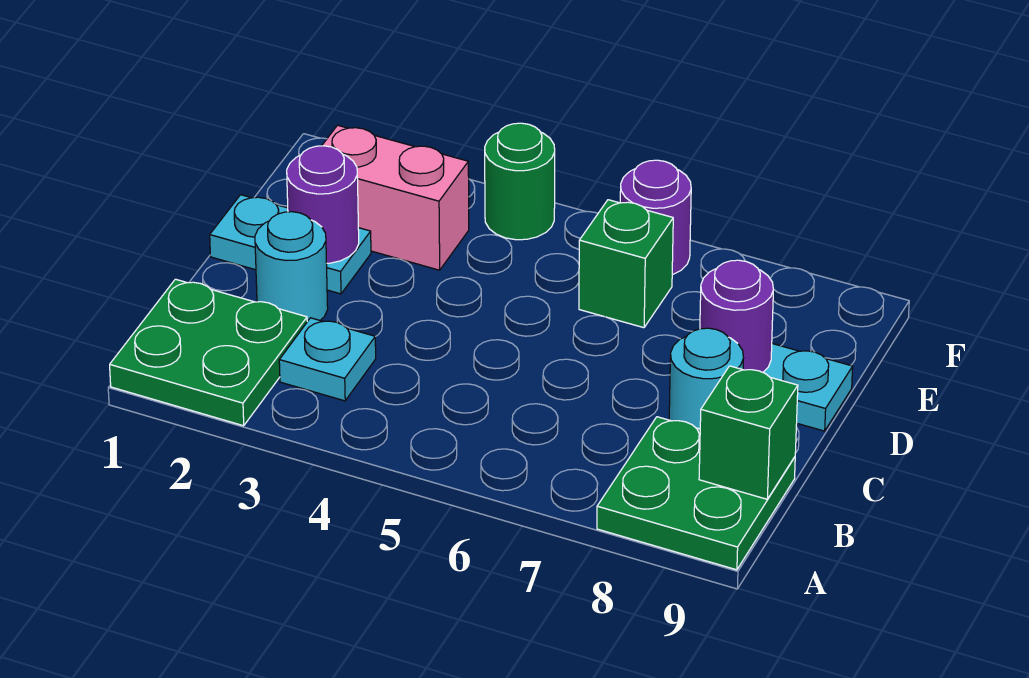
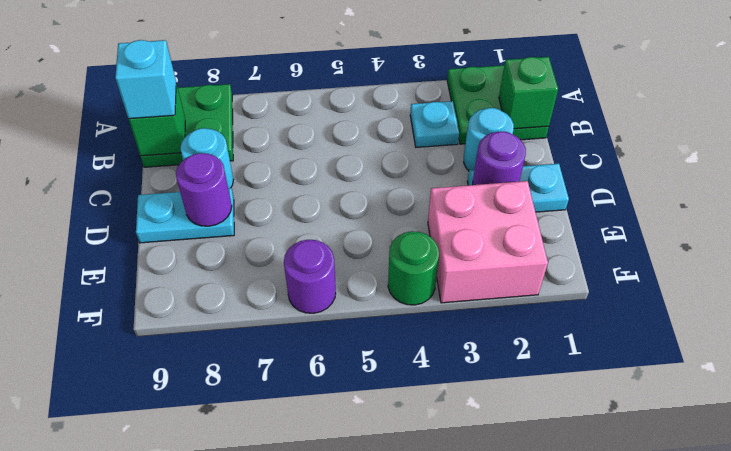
none -> cyan 1x1 brick [115,40,176,119]
pink 1x2 brick [322,125,469,270] -> pink 2x2 brick [428,181,548,303]
green 1x1 brick [579,200,673,328] -> green 1x1 brick moved to [499,57,558,129]

